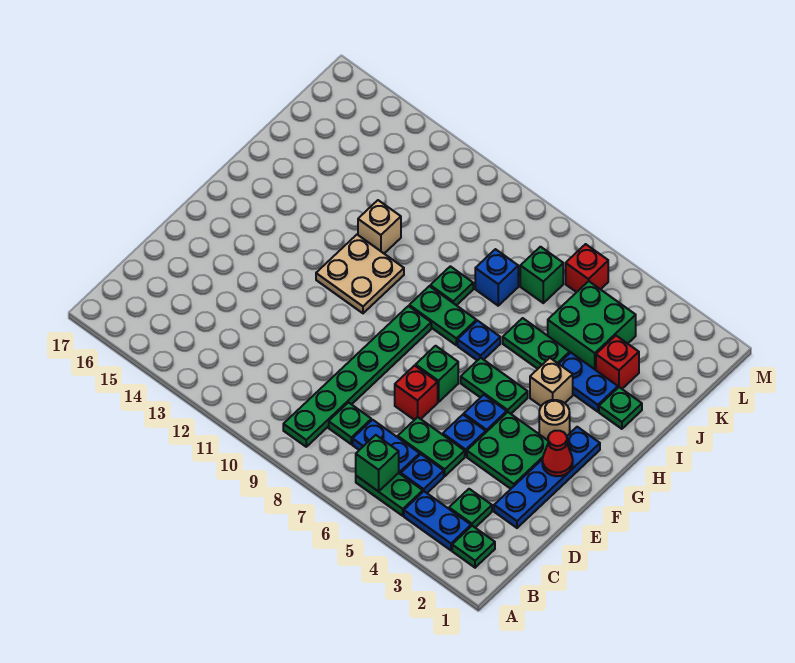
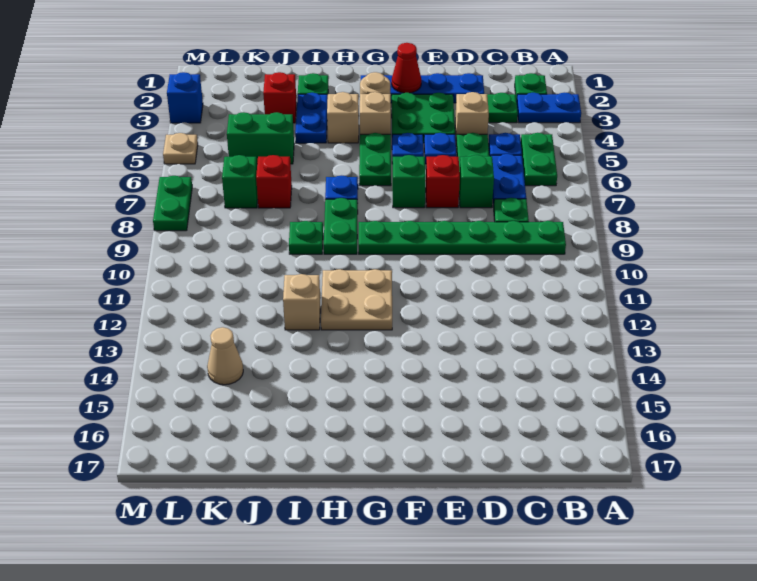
blue 1x2 plate [404,491,471,550] -> blue 1x2 plate turned to [517,93,581,123]
green 1x1 brick [356,435,399,492] -> green 1x1 brick moved to [459,155,494,208]
none -> tan 1x1 brick [455,92,489,141]
none -> tan 1x1 brick [360,92,391,134]
green 1x2 plate [503,318,570,369] -> green 1x2 plate moved to [153,176,192,231]
green 2x2 brick [548,281,636,370] -> green 1x2 brick [227,112,294,164]
blue 1x1 brick [475,249,518,306] -> blue 1x1 brick moved to [167,72,203,123]
none -> tan 1x1 cone [207,327,243,385]
red 1x1 brick [566,244,608,292] -> red 1x1 brick moved to [256,155,292,208]
none -> tan 1x1 plate [163,133,198,164]

